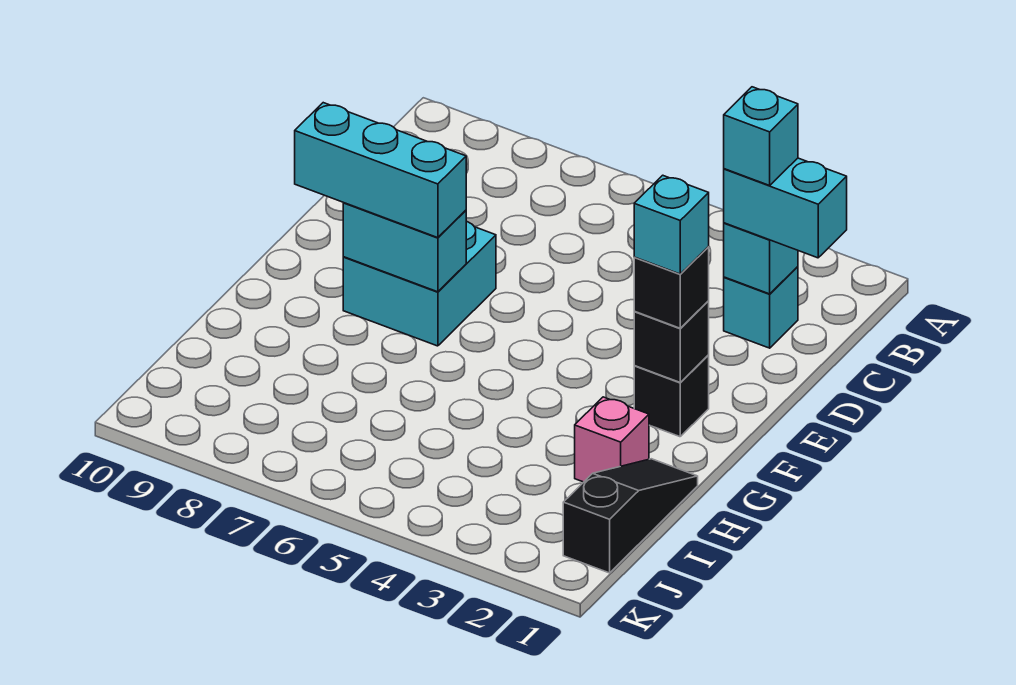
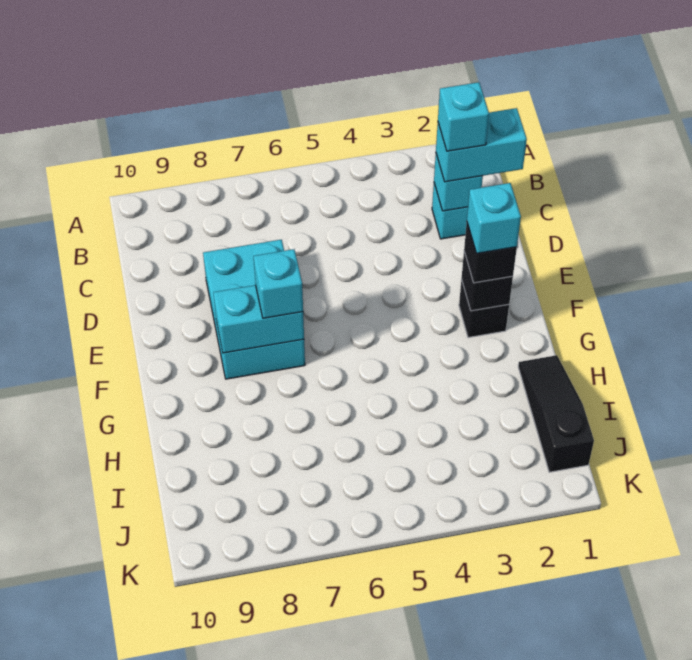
cyan 2x2 brick [343,222,496,346] -> cyan 2x3 brick [203,240,305,379]
cyan 1x3 brick [295,103,466,238] -> cyan 1x1 brick [254,249,303,318]
pink 1x1 brick [575,397,649,482] -> none

